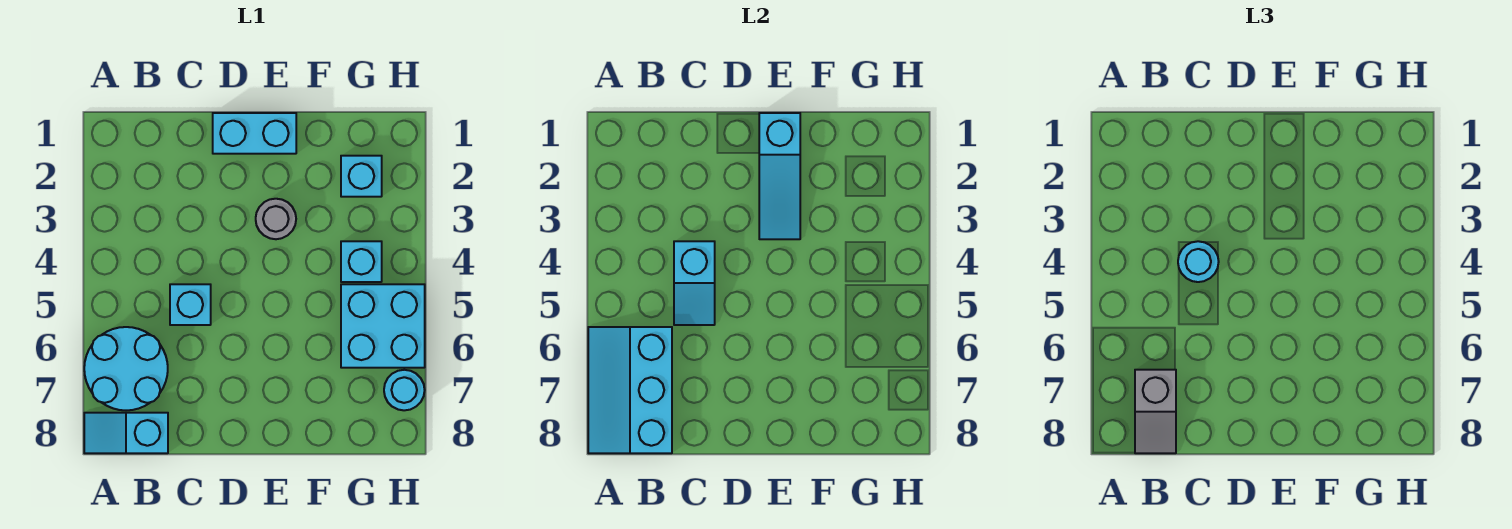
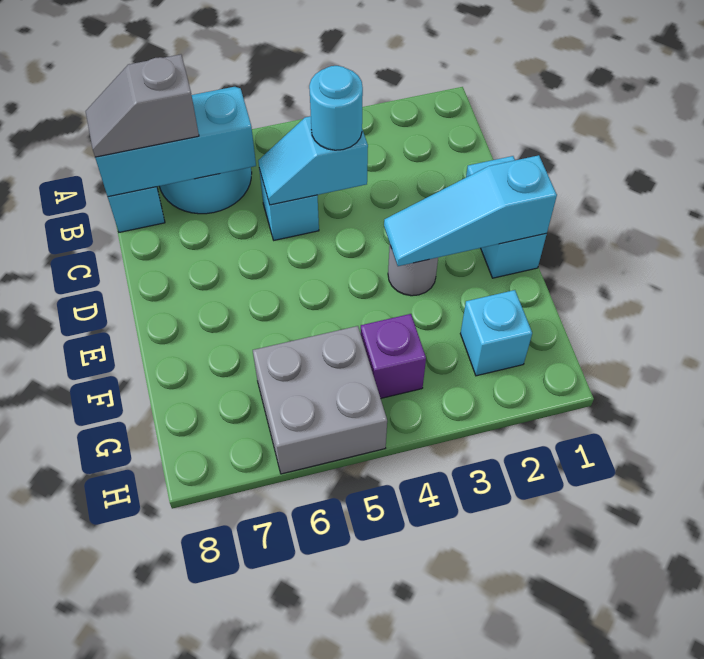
cyan 1x1 brick [341,241,382,282] -> purple 1x1 brick [360,314,426,398]
cyan 2x2 brick [341,284,425,368] -> grey 2x2 brick [253,326,387,474]
cyan 1x1 round brick [384,370,425,410] -> none

